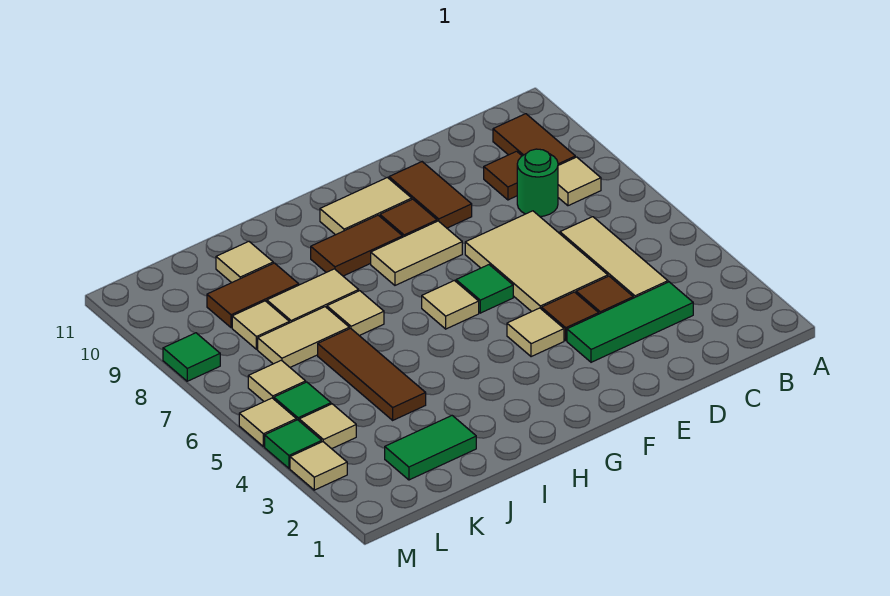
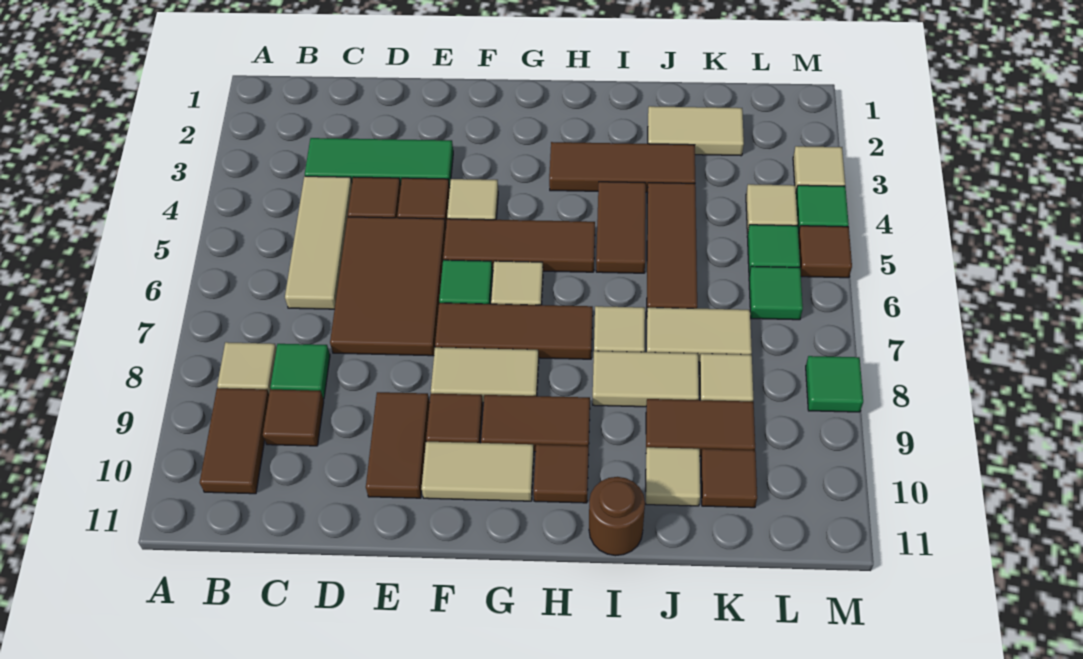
green 1x1 round brick [517,149,558,216] -> green 1x1 tile [270,344,330,399]
tan 2x3 tile [465,211,608,312] -> brown 2x3 tile [330,217,446,356]
none -> brown 1x3 tile [443,219,595,272]
none -> brown 1x3 tile [435,303,593,359]
none -> brown 1x3 tile [549,142,695,192]
none -> brown 1x1 tile [534,444,589,503]
none -> brown 1x2 tile [596,182,646,273]
none -> brown 1x1 round brick [589,477,645,556]
green 1x2 tile [385,416,476,480] -> tan 1x2 tile [648,106,744,156]
none -> brown 1x1 tile [701,449,757,508]
tan 1x1 tile [248,360,306,401] -> green 1x1 tile [749,266,803,320]
tan 1x1 tile [239,398,296,447] -> brown 1x1 tile [798,226,852,278]

